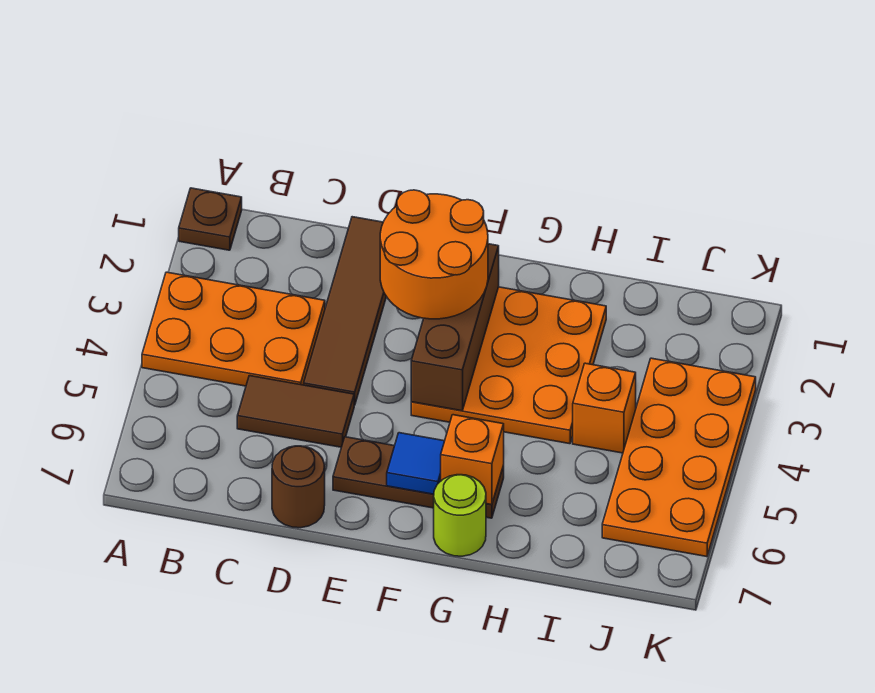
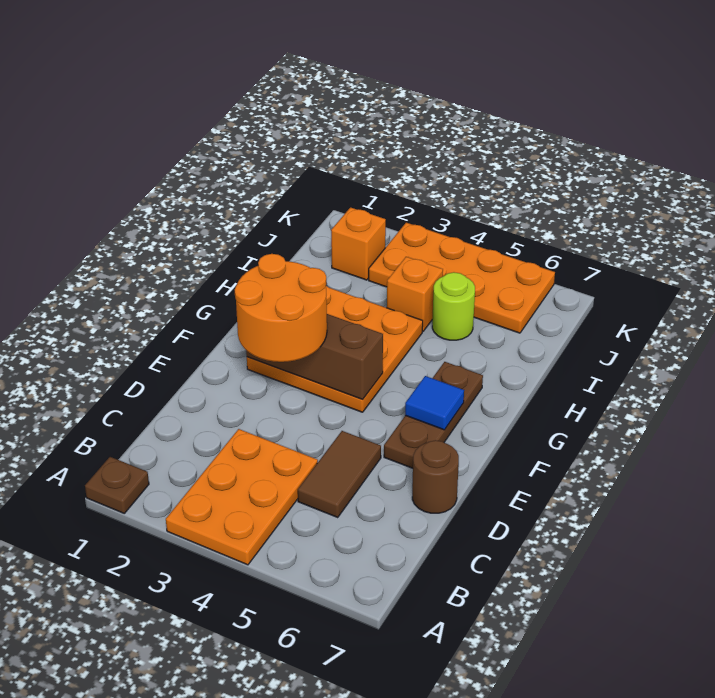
brown 1x4 tile [304,217,386,405] -> none
orange 1x1 brick [441,415,504,505] -> orange 1x1 brick moved to [331,207,386,280]
lime 1x1 round brick [434,475,486,556] -> lime 1x1 round brick moved to [432,272,475,340]

